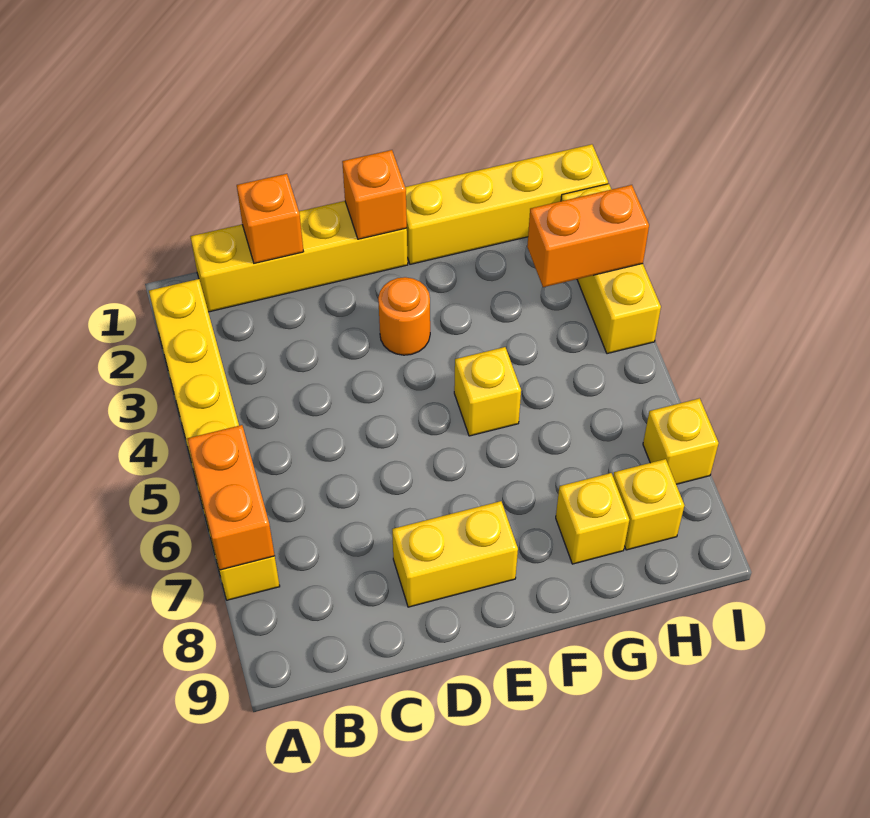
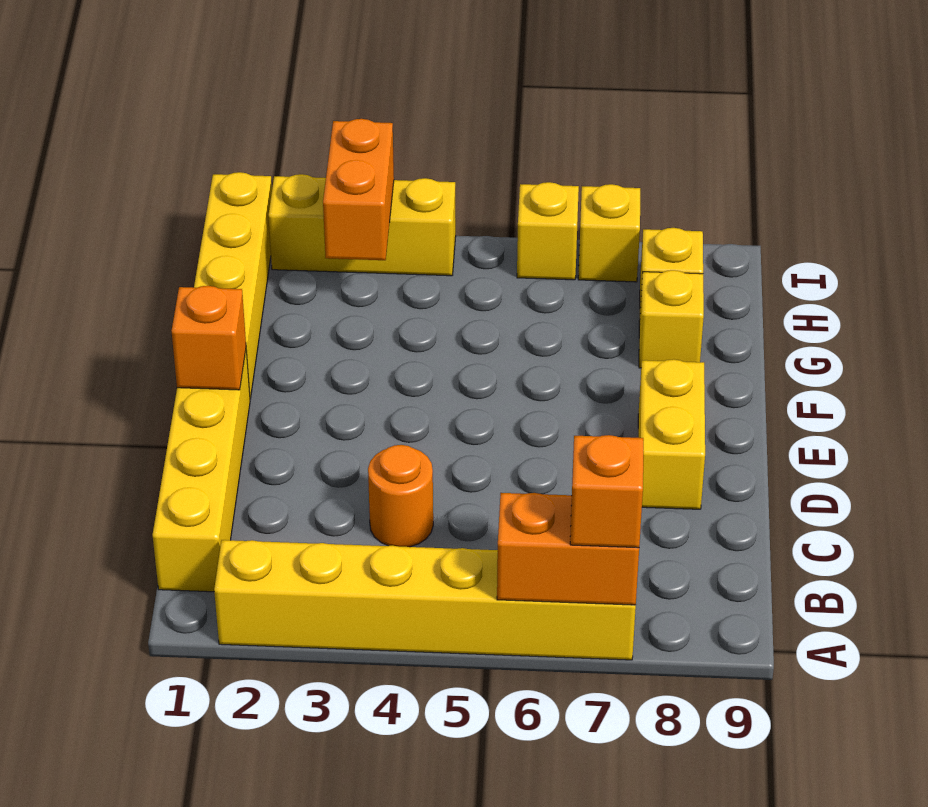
orange 1x1 brick [237,174,304,263] -> orange 1x1 brick moved to [570,435,643,548]
orange 1x1 round brick [378,277,430,355] -> orange 1x1 round brick moved to [368,445,433,547]
yellow 1x1 brick [454,347,521,436] -> yellow 1x1 brick moved to [517,182,579,280]

